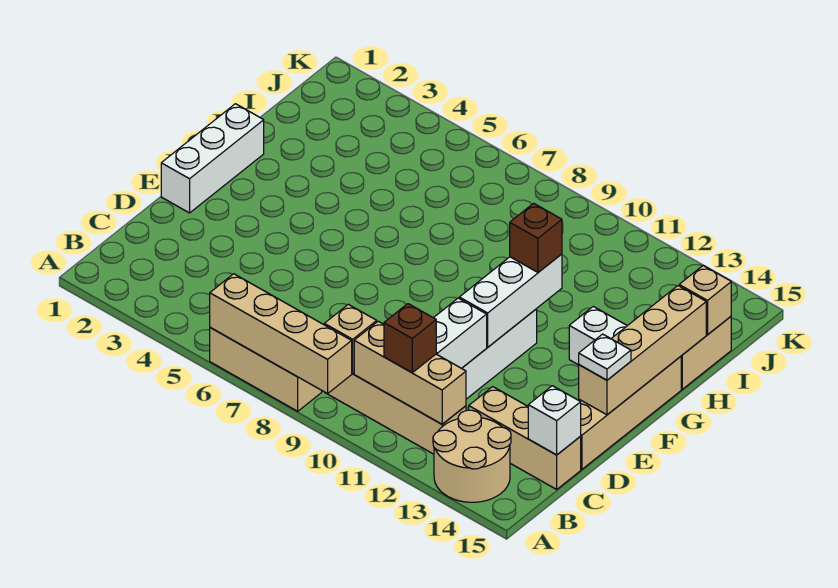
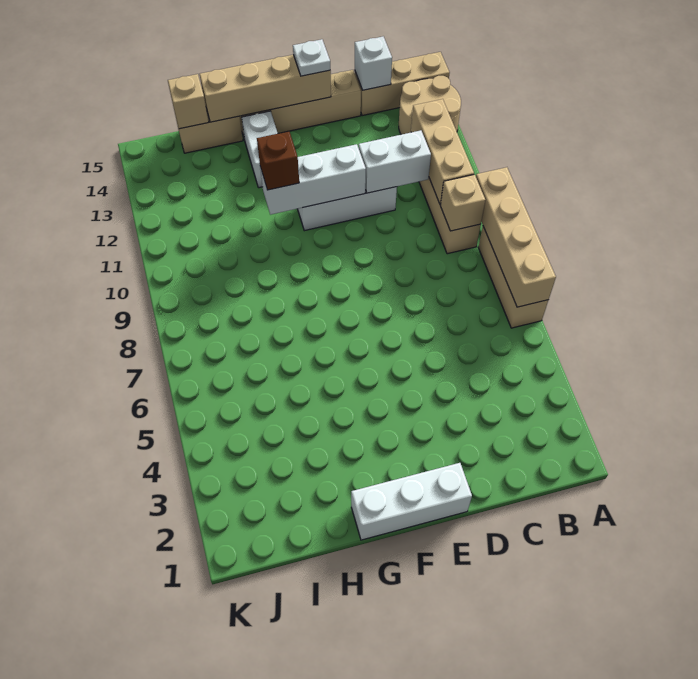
brown 1x1 brick [384,304,436,373] -> none
tan 1x3 brick [469,387,581,489] -> tan 1x3 brick turned to [355,52,450,116]

